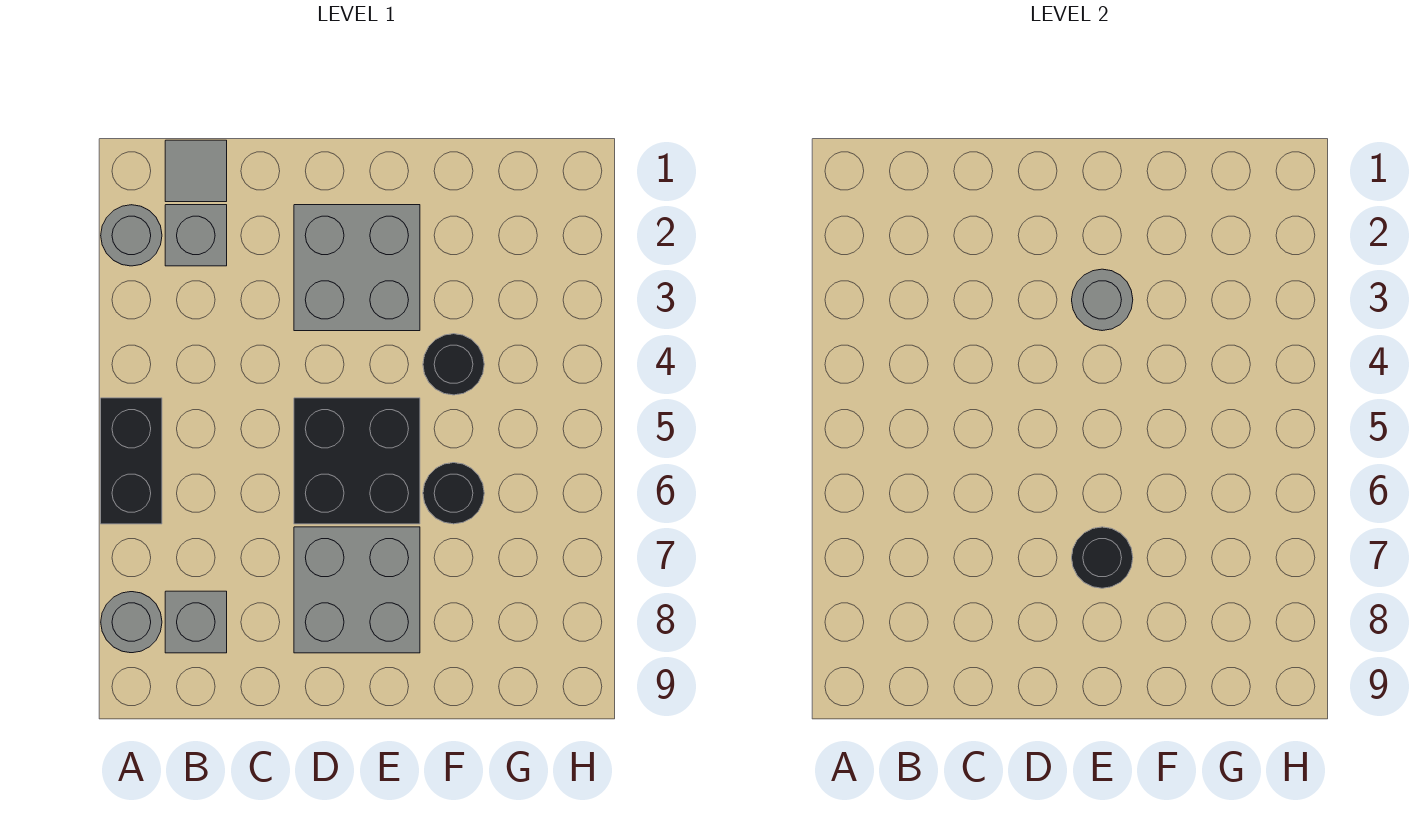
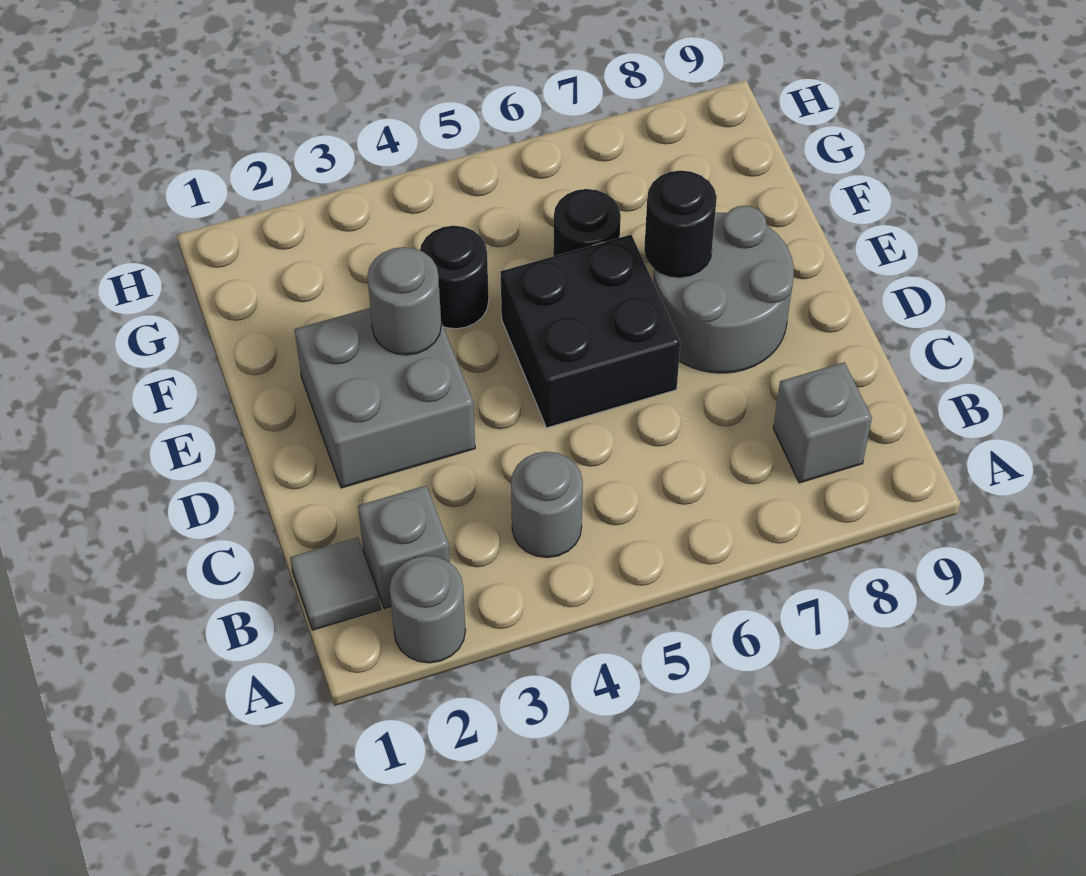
black 1x2 brick [101,398,162,524] -> none
grey 1x1 round brick [101,592,162,653] -> grey 1x1 round brick moved to [511,452,583,558]
grey 2x2 brick [294,527,420,653] -> grey 2x2 round brick [653,206,794,373]

